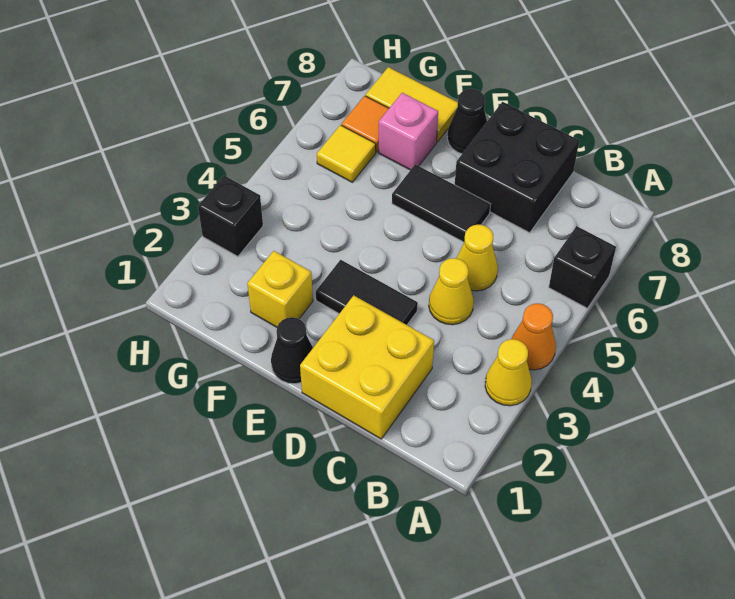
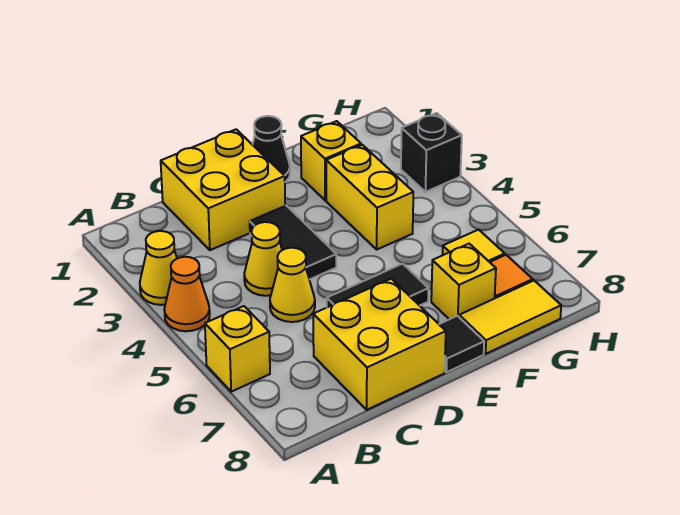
black 1x1 brick [549,226,616,308] -> yellow 1x1 brick [205,306,270,392]
black 2x2 brick [455,102,579,233] -> yellow 2x2 brick [313,279,446,410]
black 1x2 tile [316,260,418,325] -> black 1x2 tile turned to [250,205,336,280]
black 1x1 cone [447,89,487,154] -> black 1x1 tile [439,316,484,372]
none -> yellow 1x2 brick [326,145,413,249]
pink 1x1 brick [379,93,438,170] -> yellow 1x1 brick [431,244,496,319]

